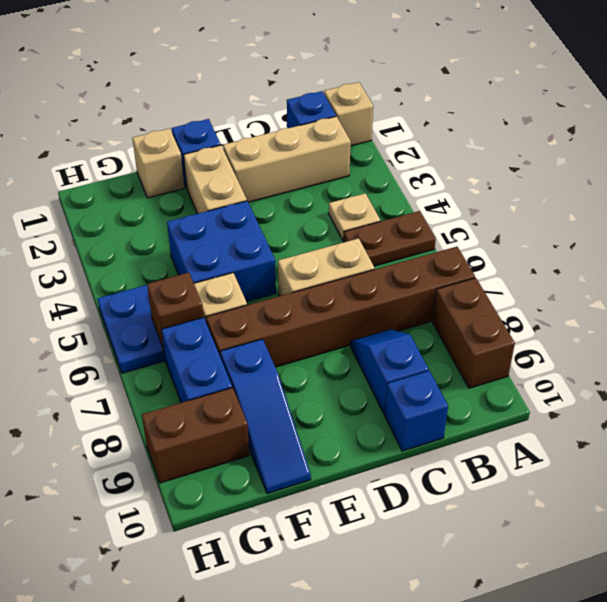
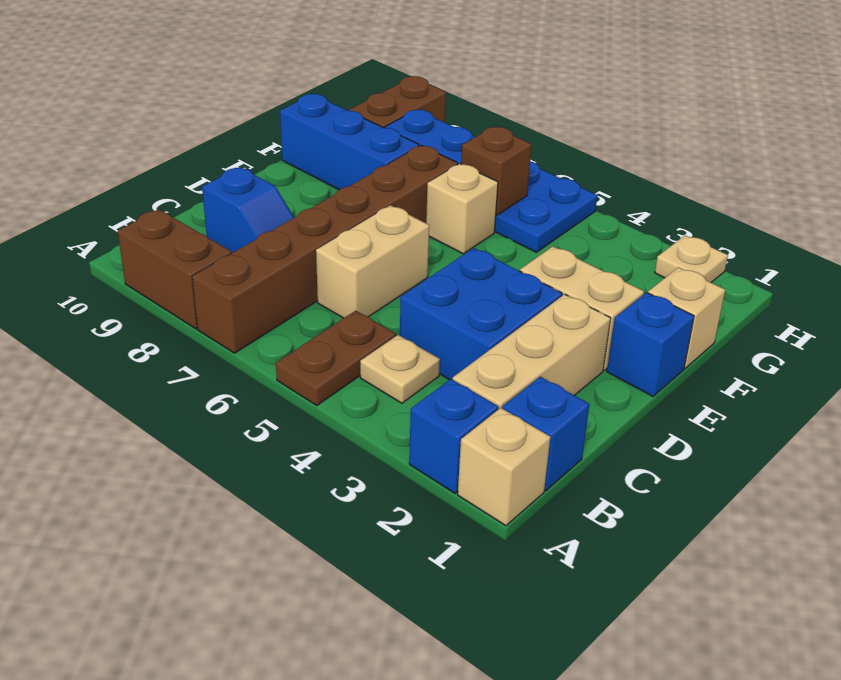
blue 1x1 brick [385,371,448,451] -> blue 1x1 brick moved to [409,379,498,493]
blue 2x2 brick [167,201,276,302] -> blue 2x2 brick moved to [400,248,562,380]
blue 1x3 slope [220,339,311,493] -> blue 1x3 brick [280,94,419,190]
none -> tan 1x1 plate [655,235,728,282]

